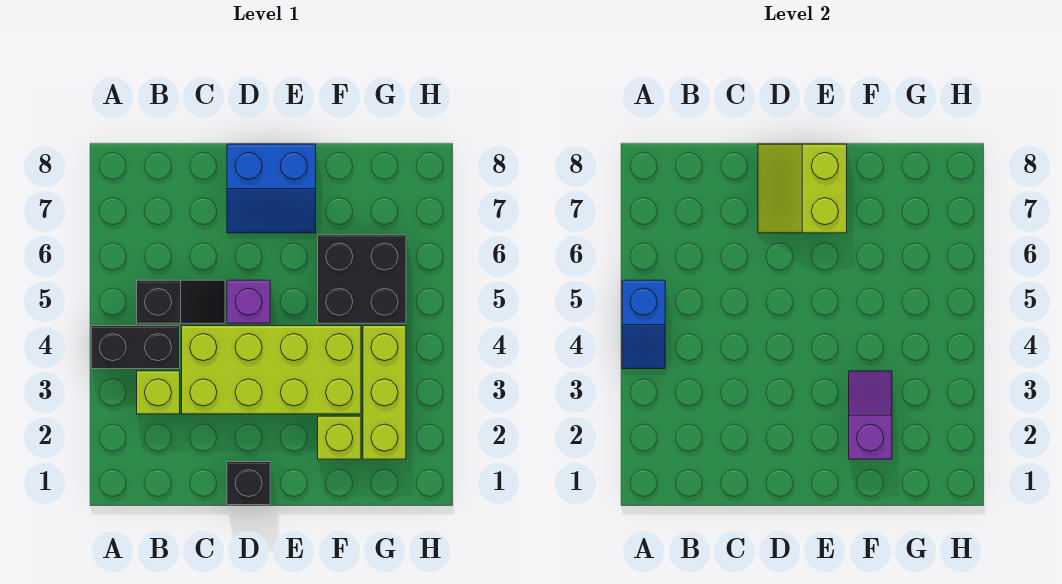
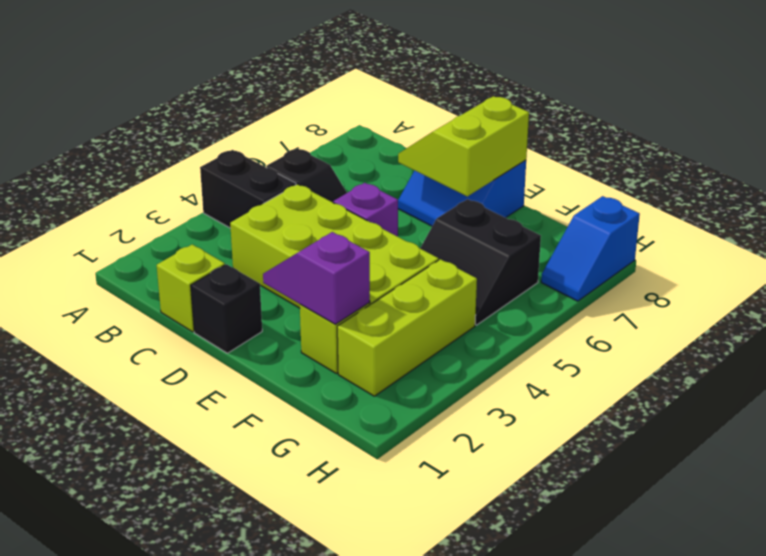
blue 1x2 slope [622,280,665,369] -> blue 1x2 slope moved to [541,196,640,301]
lime 1x1 brick [137,371,180,414] -> lime 1x1 brick moved to [157,244,225,332]
purple 1x2 slope [849,371,892,459] -> purple 1x2 slope turned to [263,232,370,324]
black 2x2 brick [318,235,406,323] -> black 2x2 slope [420,199,541,325]

